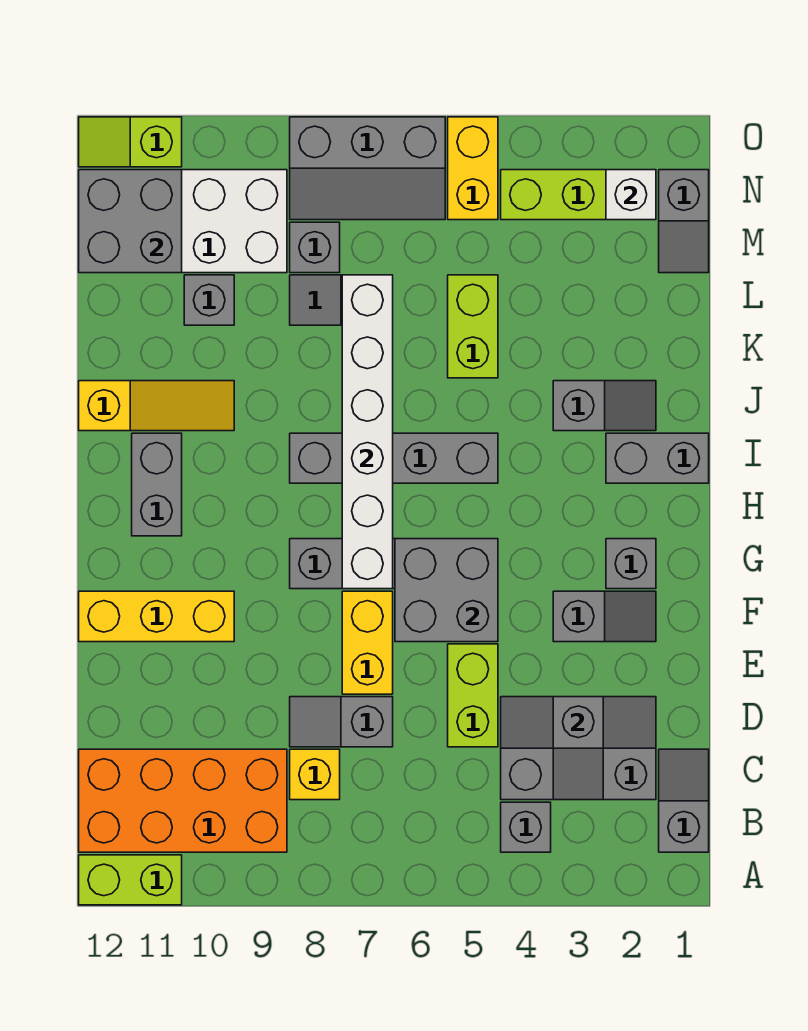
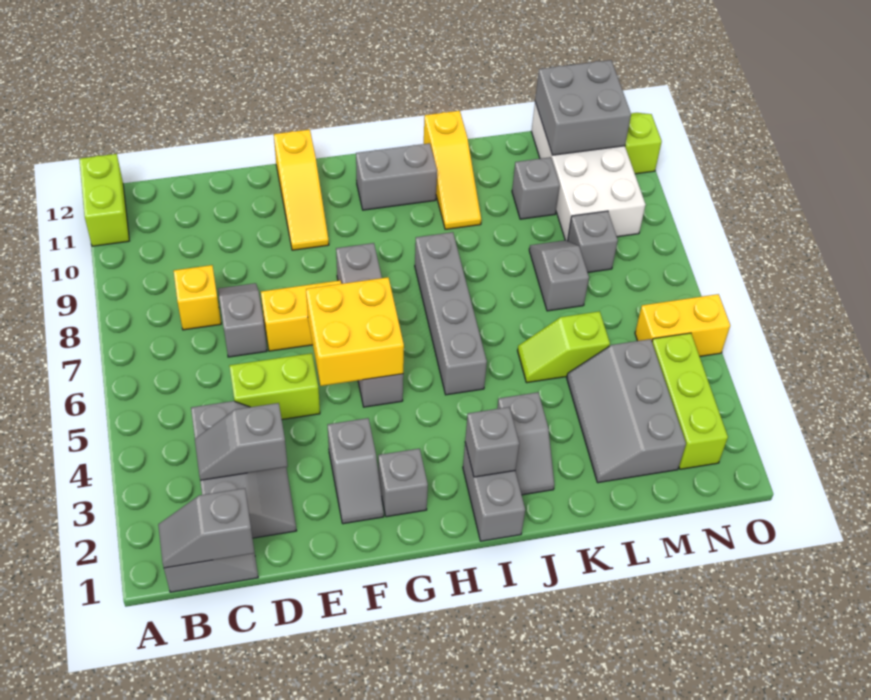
grey 1x1 brick [501,802,551,852] -> grey 1x1 brick moved to [465,407,519,477]
orange 2x4 brick [79,749,287,852] -> none
grey 2x2 brick [395,539,498,642] -> yellow 2x2 brick [306,277,404,386]
yellow 1x3 brick [79,591,234,642] -> yellow 1x3 slope [274,130,329,250]
white 1x6 brick [342,275,393,589] -> none
lime 1x2 brick [448,275,498,378] -> lime 1x2 slope [518,311,610,383]
grey 1x2 slope [659,170,709,273] -> grey 1x2 slope moved to [158,488,255,568]
white 1x1 brick [606,170,656,220] -> none
grey 2x3 slope [290,117,445,220] -> grey 2x3 slope moved to [567,339,686,483]

